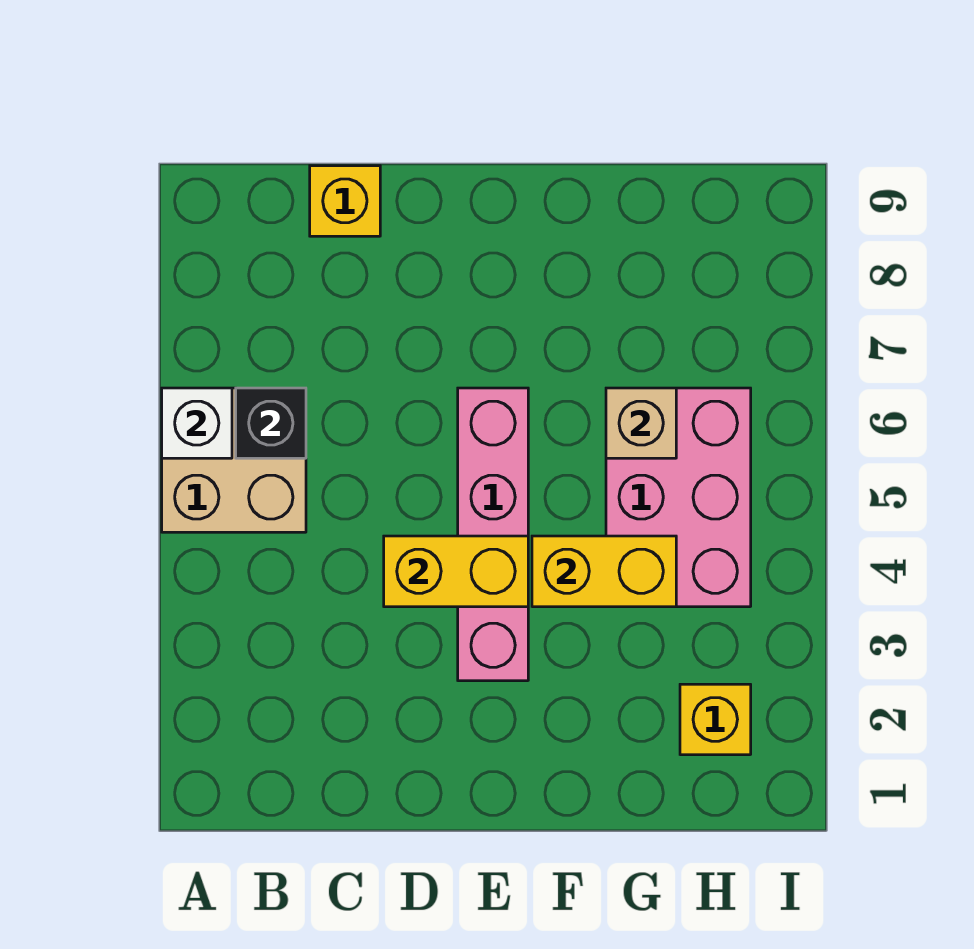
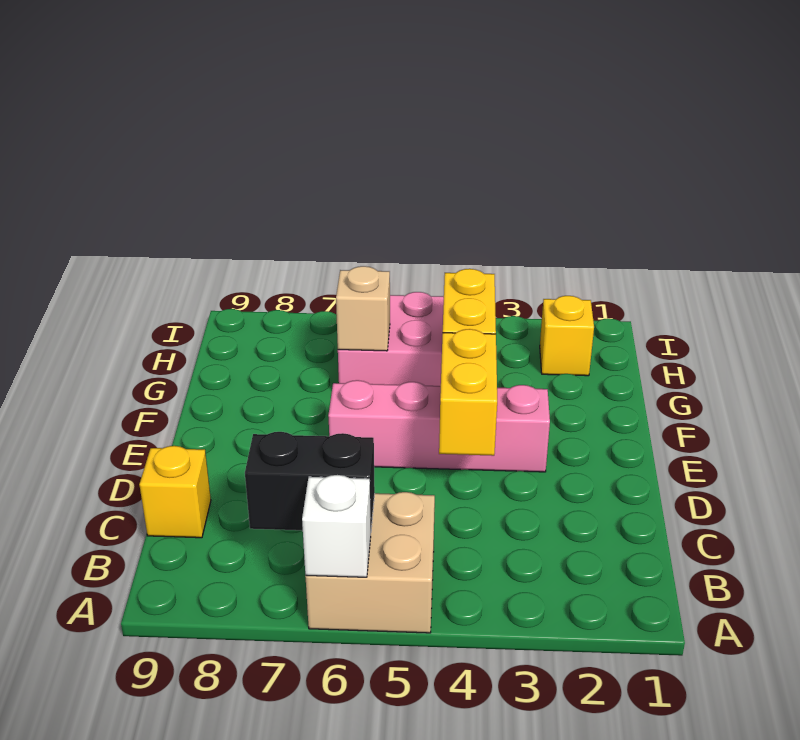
black 1x1 brick [236,388,306,458] -> black 1x2 brick [245,432,375,530]

